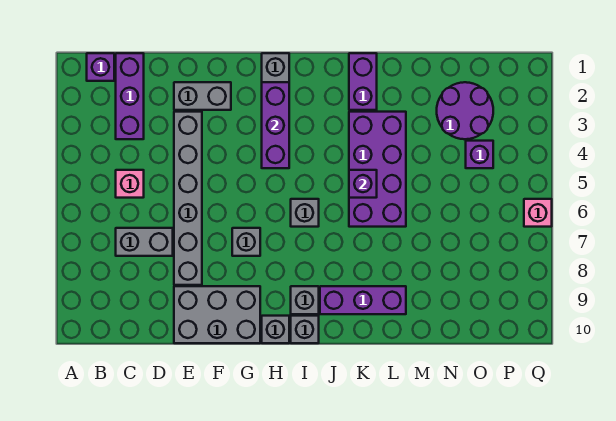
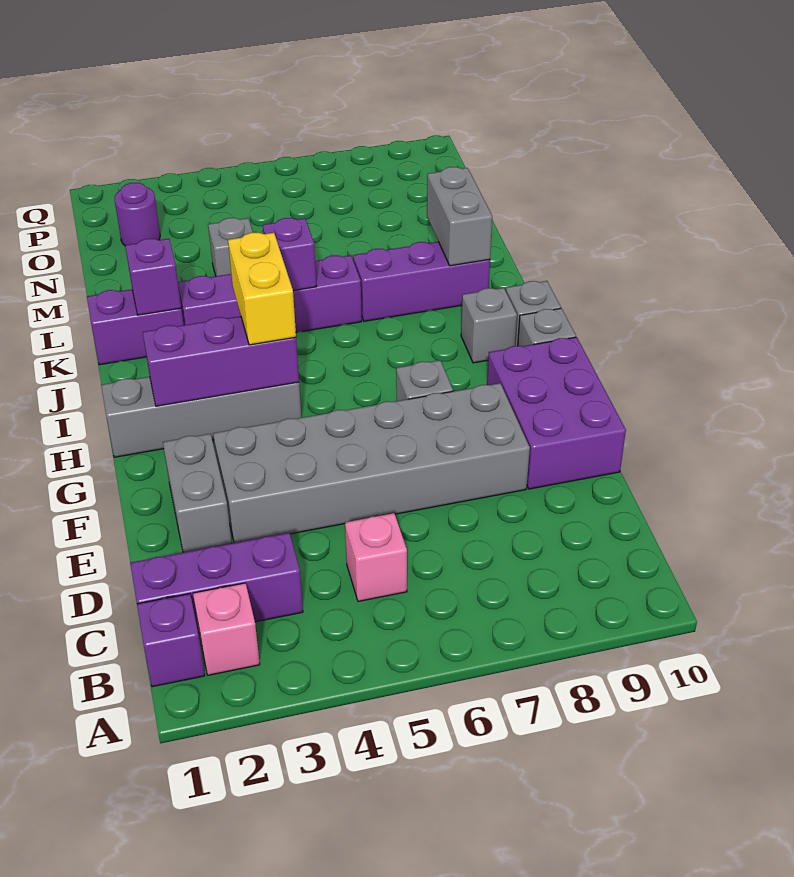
grey 1x2 brick [116,228,173,256] -> grey 1x2 brick moved to [427,167,492,266]
grey 1x6 brick [174,112,202,285] -> grey 2x6 brick [213,383,530,543]
grey 2x3 brick [174,286,260,343] -> purple 2x3 brick [487,337,626,489]
none -> yellow 1x2 brick [228,233,296,345]
grey 1x1 brick [291,199,319,227] -> grey 1x1 brick moved to [208,218,253,276]
purple 1x3 brick [320,286,406,314] -> purple 1x3 brick turned to [353,242,490,321]
purple 2x4 brick [349,112,406,227] -> purple 1x4 brick [178,255,362,333]
purple 2x2 round brick [437,82,493,139] -> purple 1x1 round brick [114,183,160,245]
purple 1x1 brick [466,141,493,168] -> purple 1x1 brick moved to [125,239,181,315]
pink 1x1 brick [524,199,552,227] -> pink 1x1 brick moved to [193,583,260,675]

